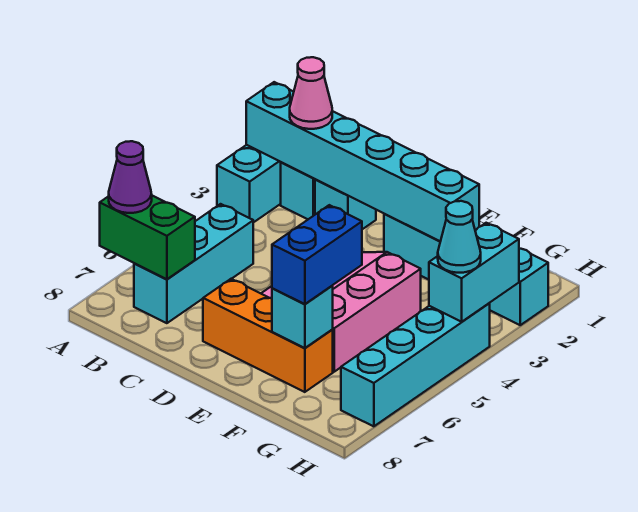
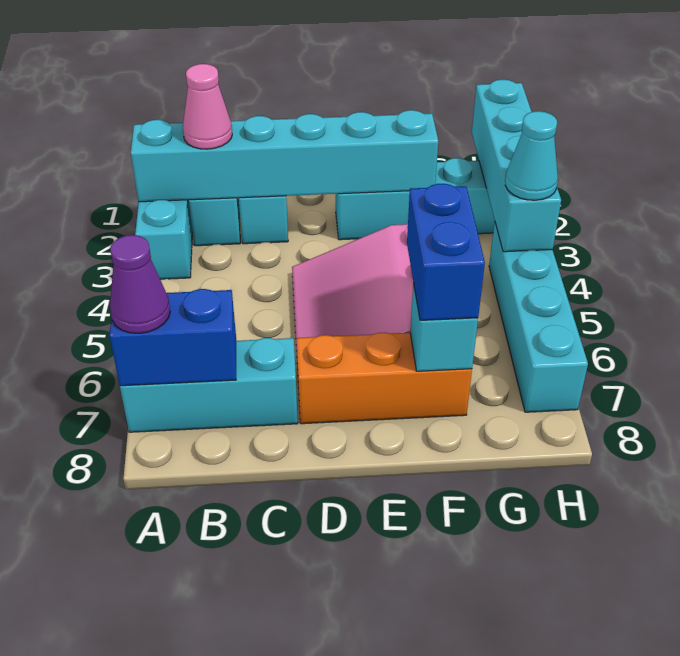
green 1x2 brick [100,196,195,279] -> blue 1x2 brick [109,289,236,386]
cyan 1x3 brick [134,204,253,323] -> cyan 1x3 brick turned to [120,338,298,432]
cyan 1x2 brick [429,223,519,322] -> cyan 1x4 brick [472,80,561,252]

